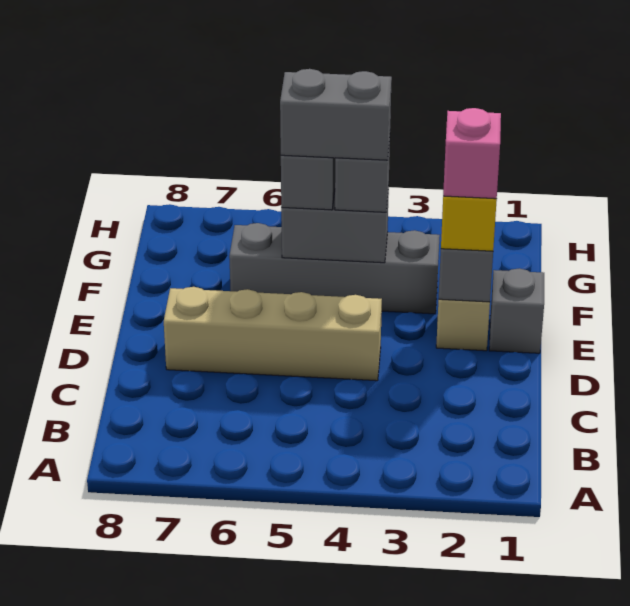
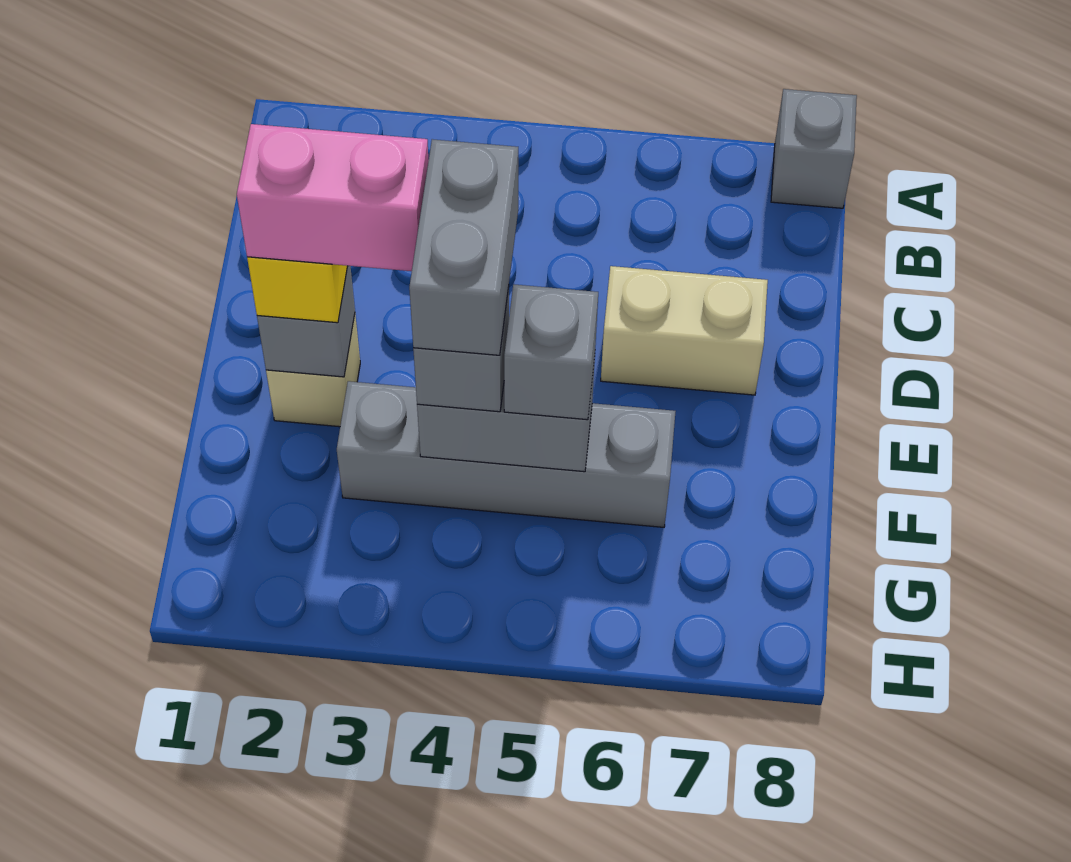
tan 1x4 brick [164,287,382,381] -> tan 1x2 brick [601,266,768,395]
grey 1x1 brick [489,268,544,353] -> grey 1x1 brick moved to [771,89,857,208]
pink 1x1 brick [443,108,501,199] -> pink 1x2 brick [237,124,429,271]
grey 1x2 brick [280,69,392,160] -> grey 1x2 brick turned to [409,139,518,355]

